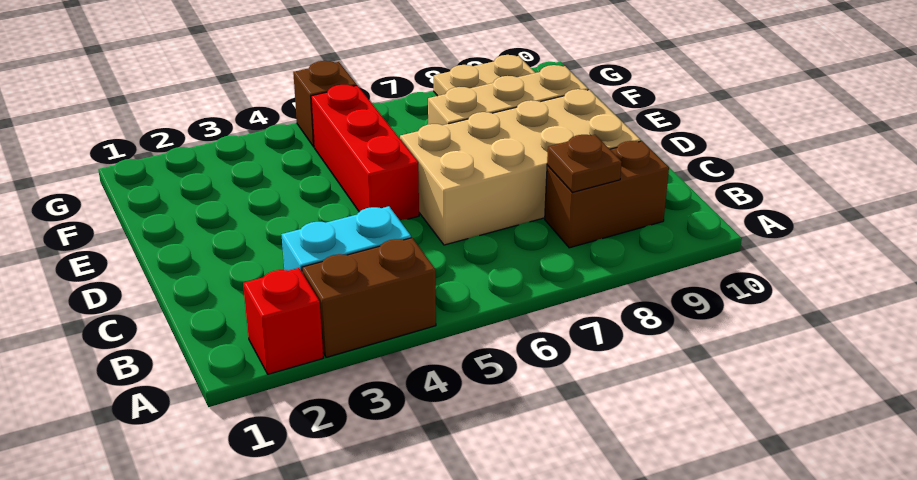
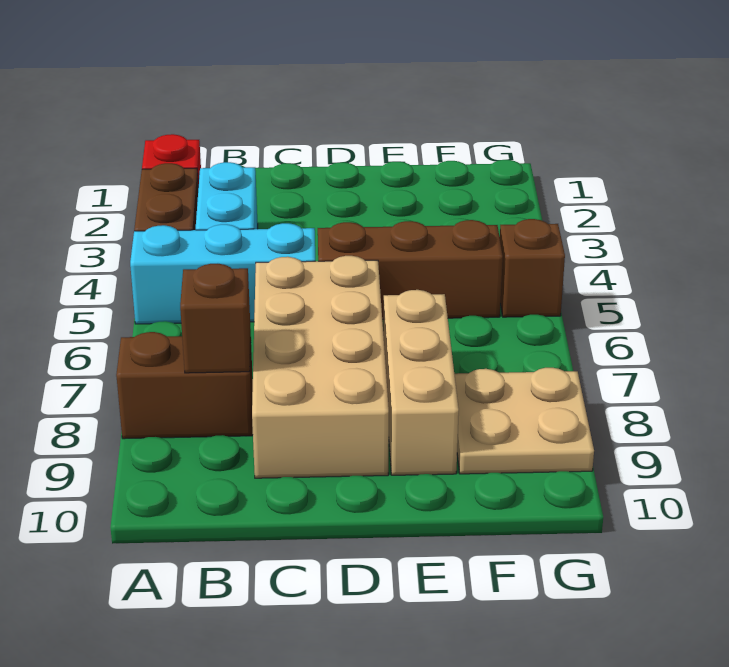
none -> cyan 1x3 brick [130,223,315,324]
brown 1x2 brick [545,141,669,248] -> brown 1x2 brick turned to [116,332,253,439]
brown 1x1 plate [547,135,622,192] -> brown 1x1 brick [180,264,251,373]
red 1x3 brick [311,85,419,220] -> brown 1x3 brick [318,220,503,319]

